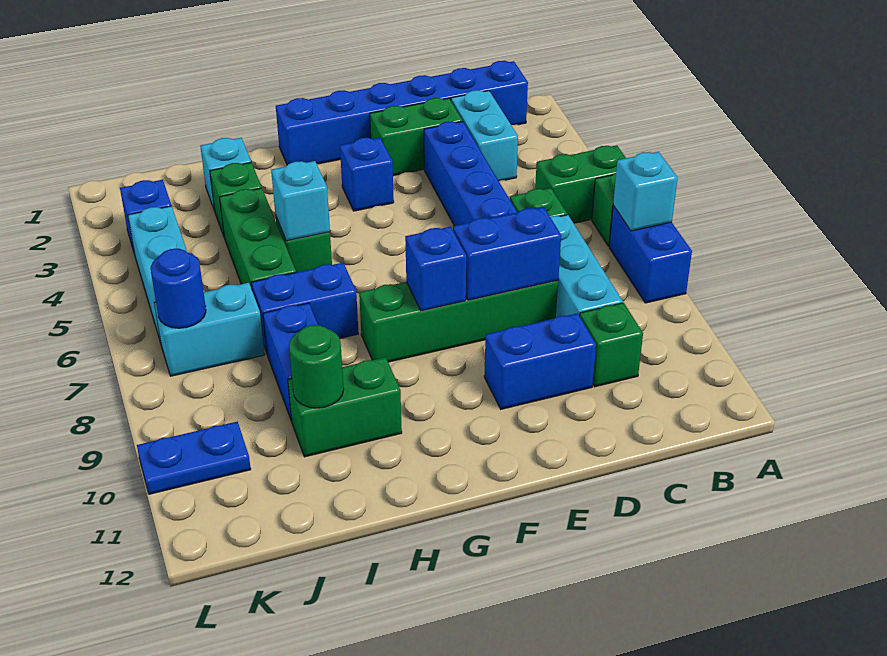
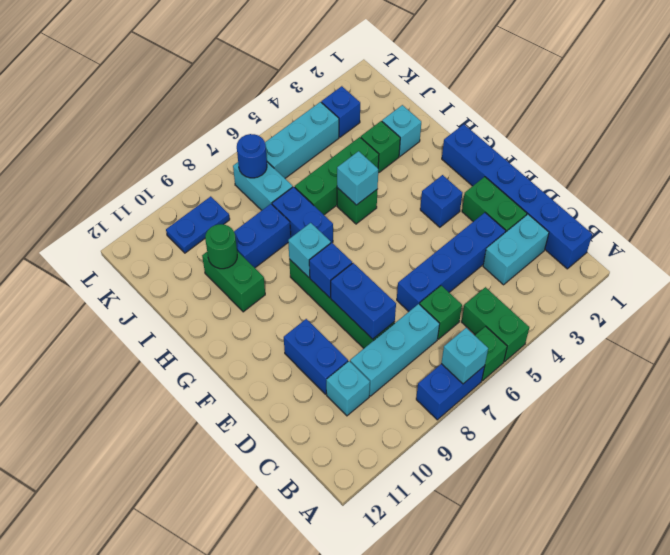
green 1x1 brick [580,303,643,387] -> cyan 1x1 brick [326,361,370,416]
none -> cyan 1x1 brick [288,223,331,277]
blue 1x2 plate [137,422,251,494] -> blue 1x2 plate turned to [166,196,230,253]

